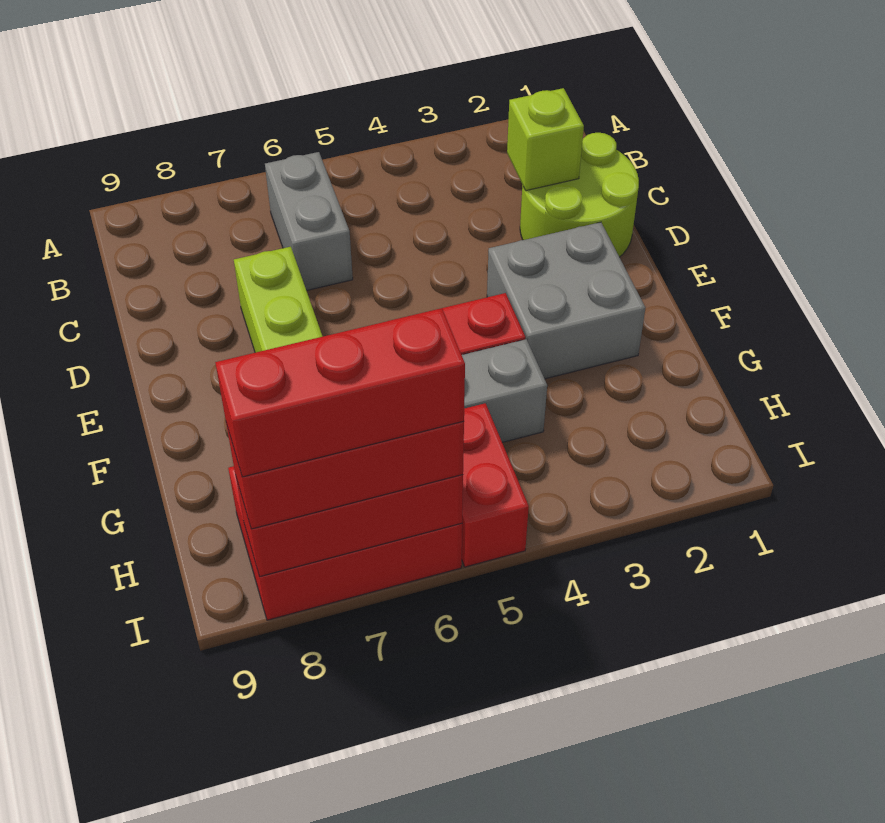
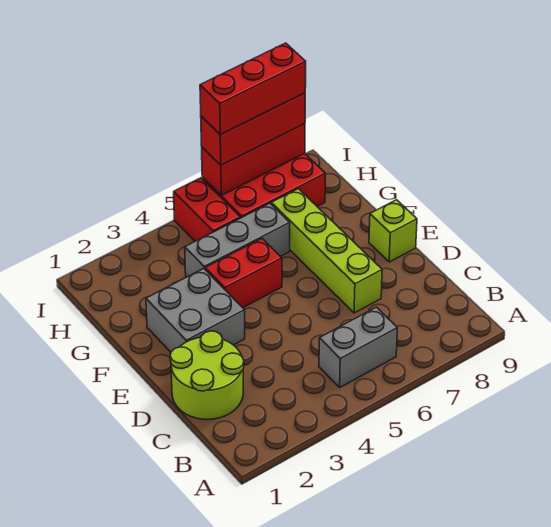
grey 1x2 brick [265,152,353,291] -> grey 1x2 brick turned to [319,307,397,387]
lime 1x1 brick [507,88,584,191] -> lime 1x1 brick moved to [369,200,417,262]

